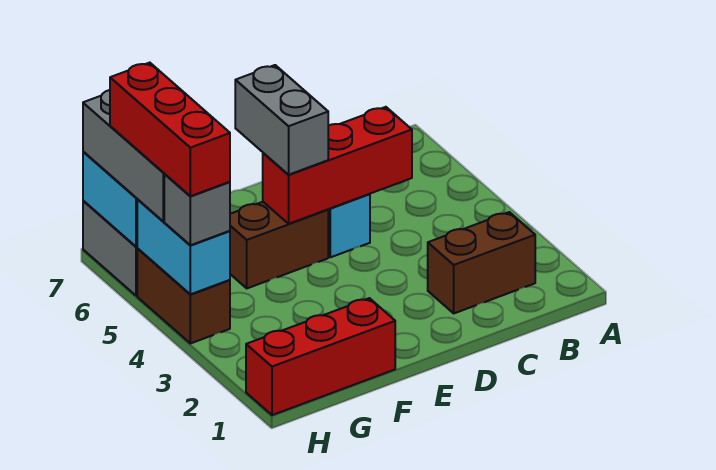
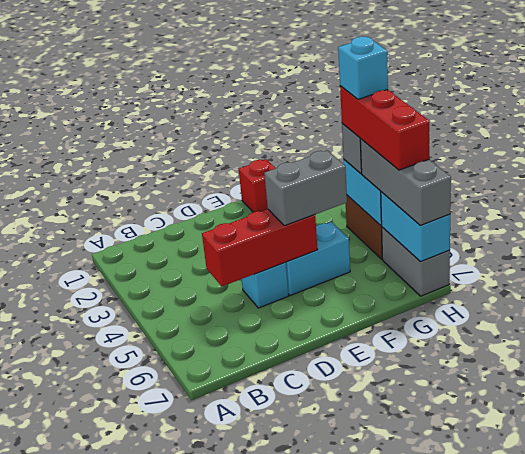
brown 1x2 brick [428,212,535,313] -> none
brown 1x2 brick [230,202,328,288] -> cyan 1x2 brick [285,222,350,296]
grey 1x2 brick [235,65,328,175] -> grey 1x2 brick turned to [264,150,347,226]
red 1x3 brick [246,298,395,415] -> red 1x1 brick [239,159,276,212]
none -> cyan 1x1 brick [338,36,388,99]

